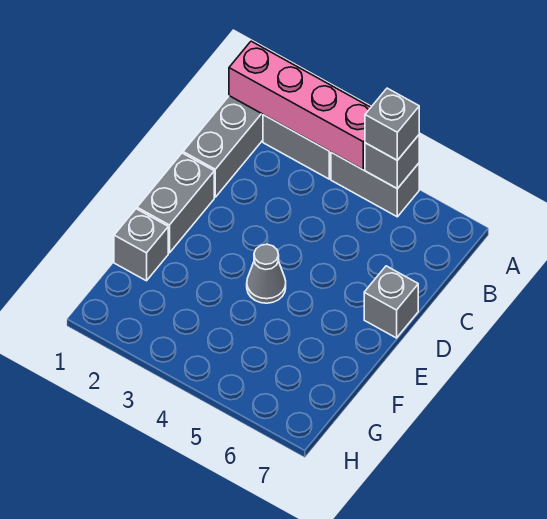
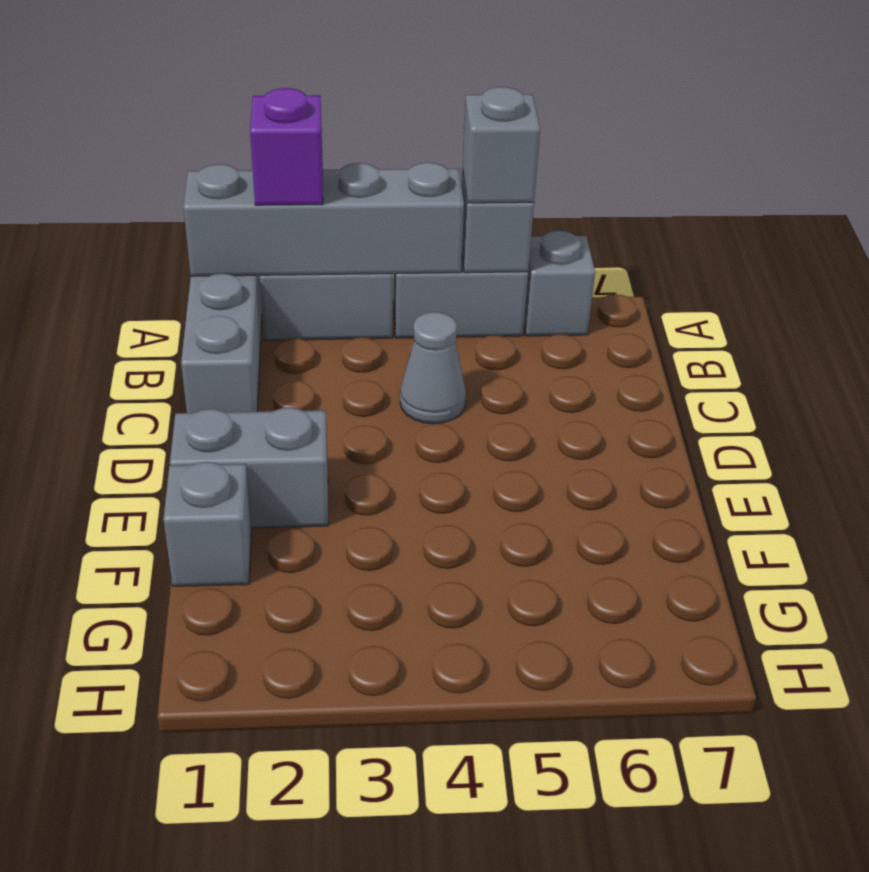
pink 1x4 brick [229,41,371,170] -> grey 1x4 brick [183,163,464,276]
none -> purple 1x1 brick [250,88,323,205]
grey 1x2 brick [137,153,214,253] -> grey 1x2 brick turned to [170,407,328,528]
grey 1x1 brick [364,266,418,338] -> grey 1x1 brick moved to [524,231,595,336]
grey 1x1 cone [247,244,286,303] -> grey 1x1 cone moved to [400,312,466,424]

